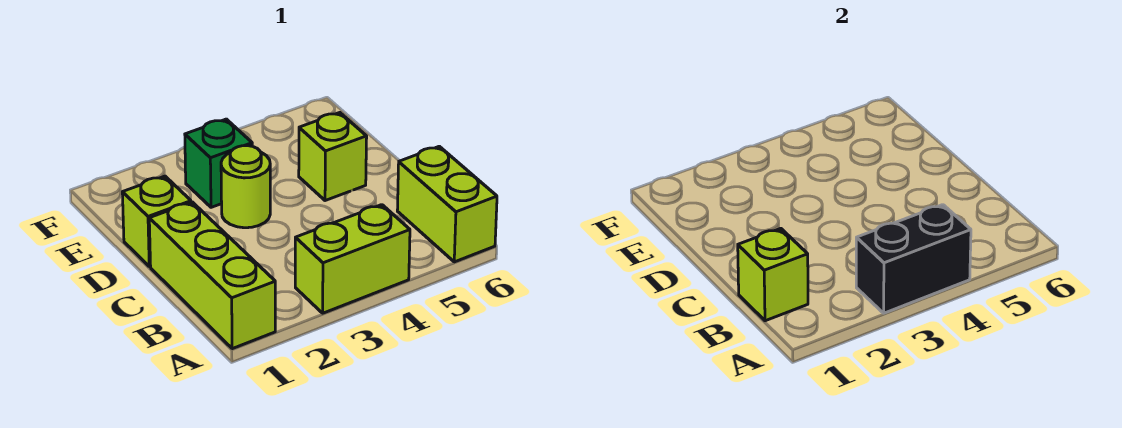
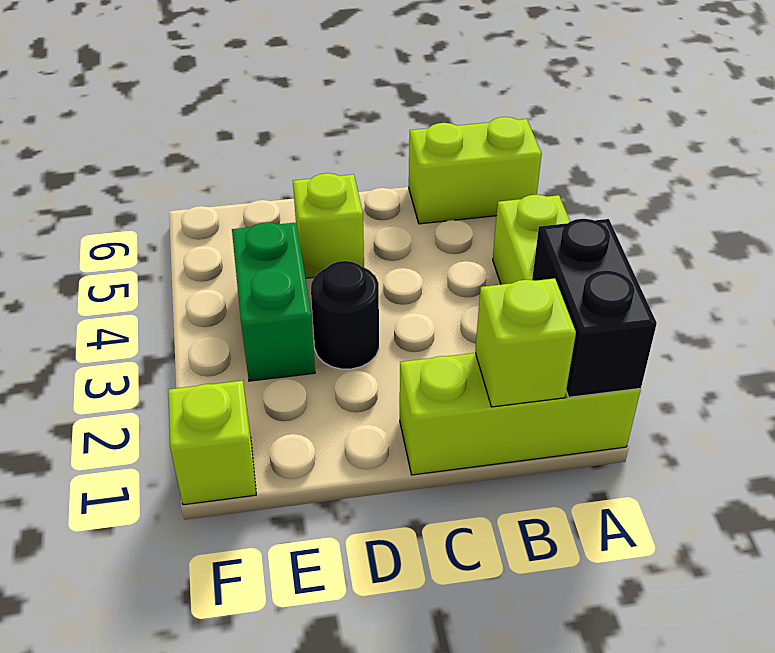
black 1x2 brick [856,205,971,313] -> black 1x2 brick moved to [532,219,657,397]
lime 1x1 brick [122,176,191,267] -> lime 1x1 brick moved to [168,381,256,505]
lime 1x1 round brick [221,146,270,228] -> black 1x1 round brick [311,261,379,369]
green 1x1 brick [185,119,252,207] -> green 1x2 brick [232,222,315,381]

